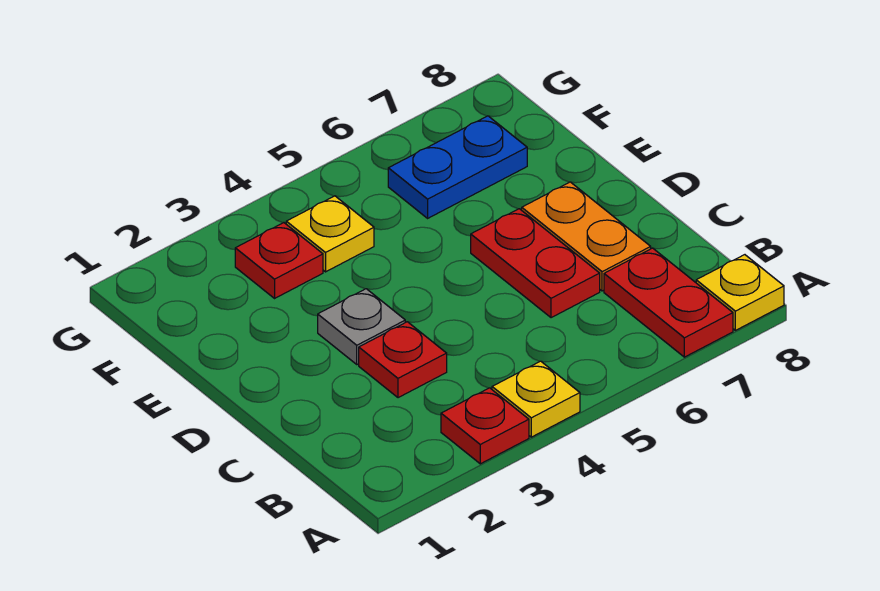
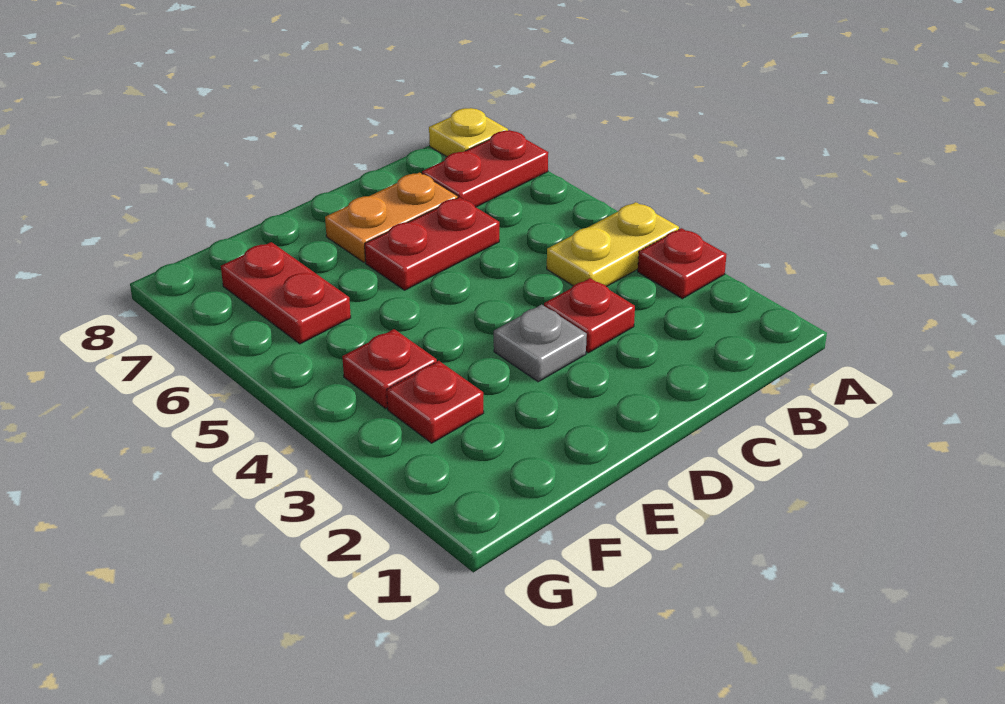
yellow 1x1 plate [492,361,580,437] -> yellow 1x2 plate [547,202,679,287]
yellow 1x1 plate [286,196,374,272] -> red 1x1 plate [342,329,437,408]
blue 1x2 plate [388,116,527,218] -> red 1x2 plate [221,242,351,344]

